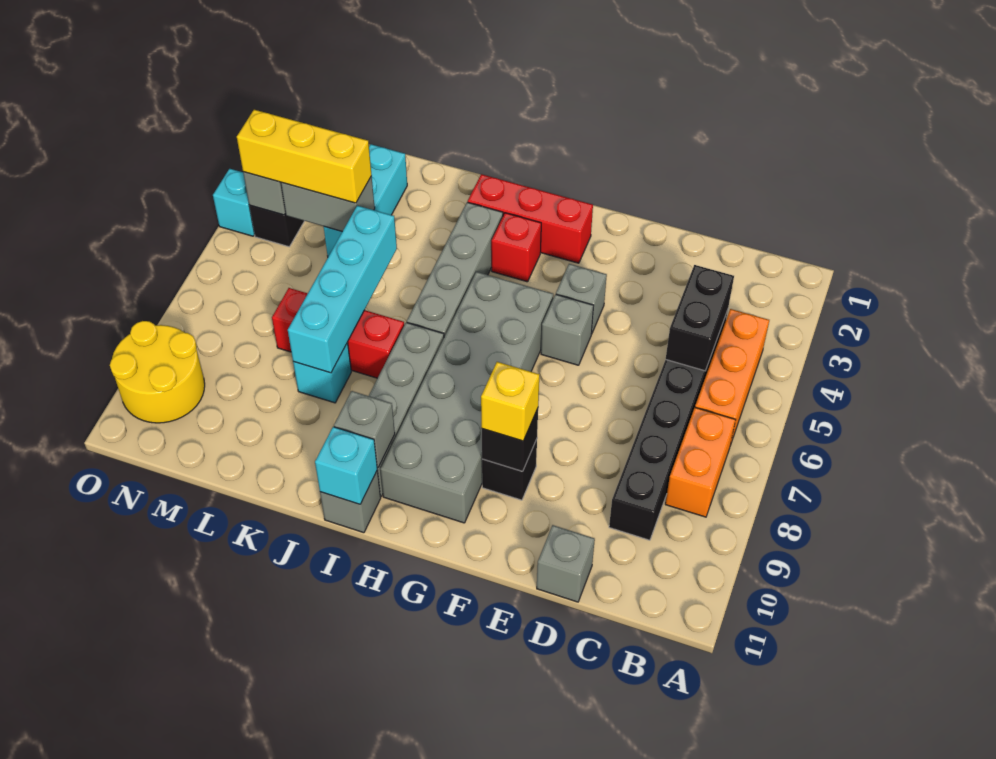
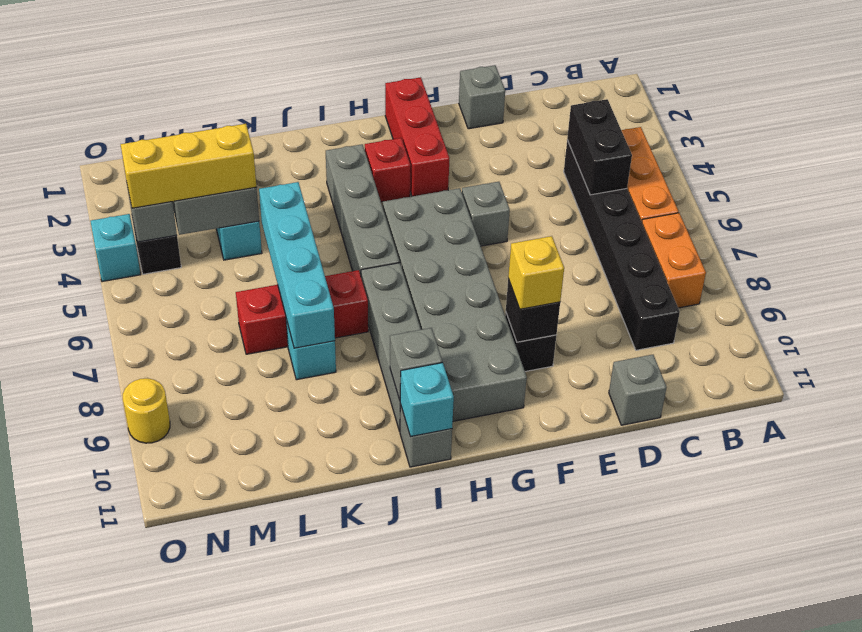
grey 1x1 brick [556,264,607,334] -> grey 1x1 brick moved to [459,65,505,129]
red 1x3 brick [468,174,593,263] -> red 1x3 brick turned to [385,77,449,196]
yellow 2x2 round brick [110,321,205,423] -> yellow 1x1 round brick [123,378,170,443]

